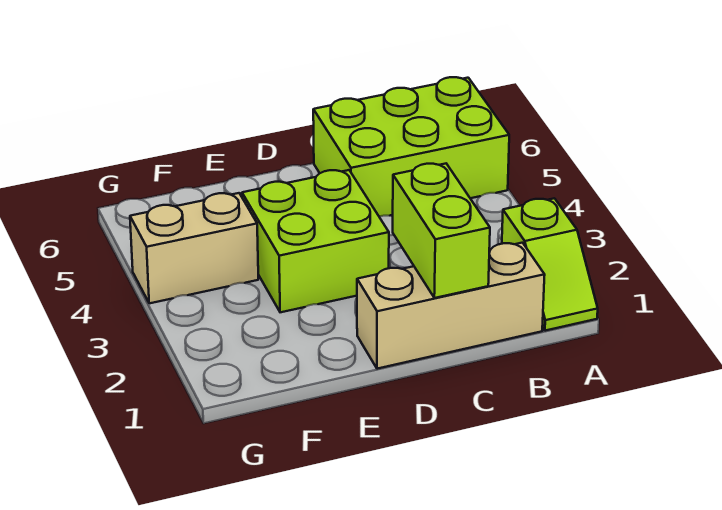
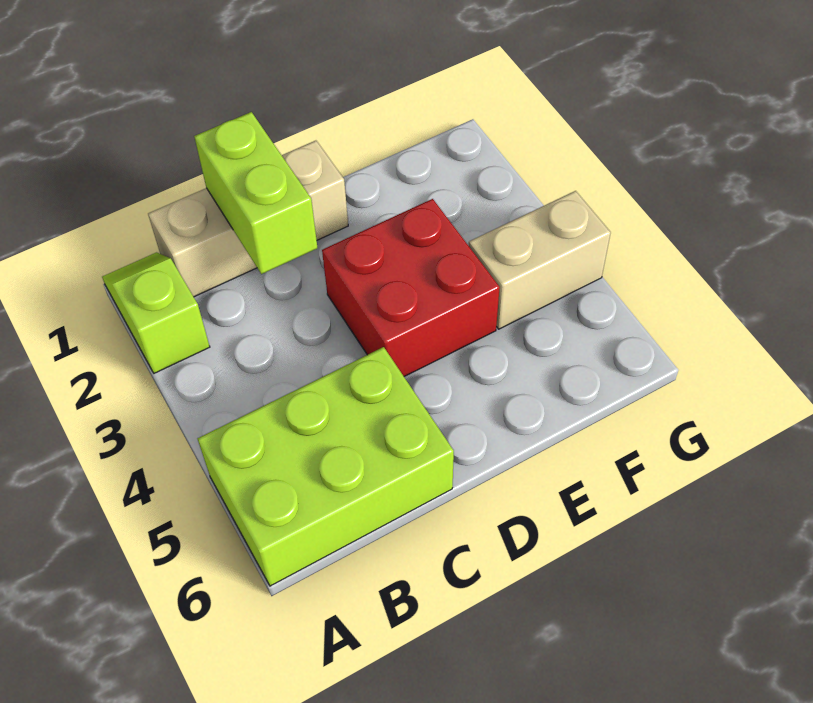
lime 2x2 brick [242,170,389,312] -> red 2x2 brick [322,199,500,377]

